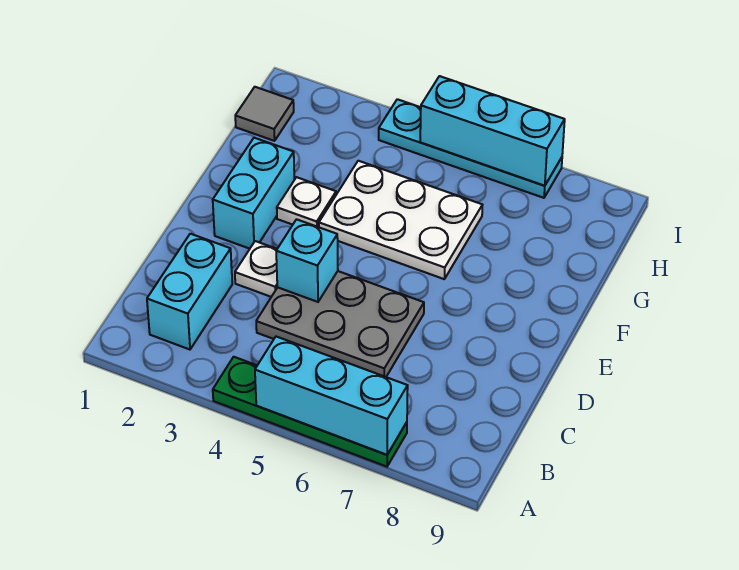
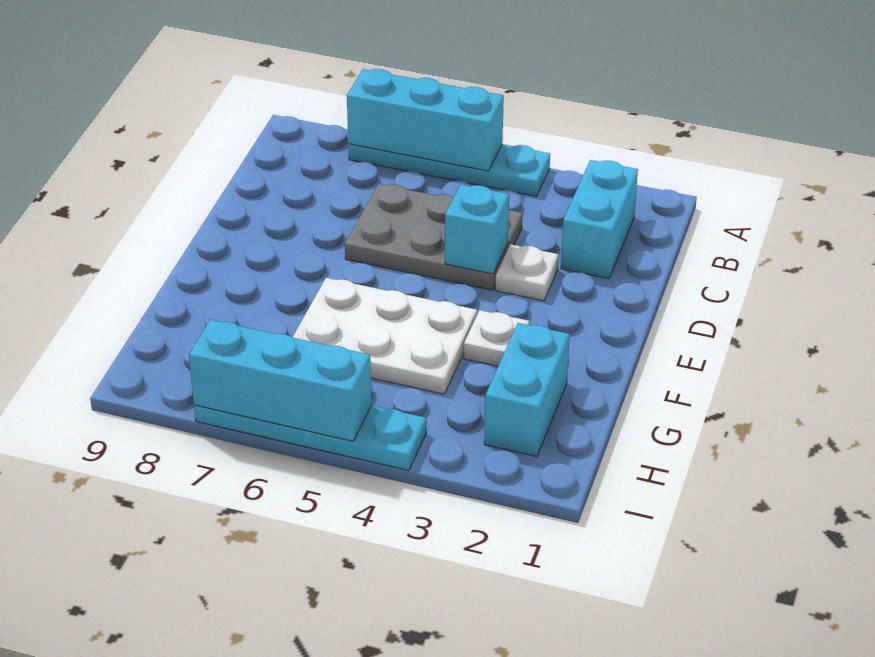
green 1x4 plate [213,357,407,467] -> cyan 1x4 plate [348,144,550,197]
cyan 1x2 brick [213,138,294,249] -> cyan 1x2 brick moved to [484,323,570,457]
grey 1x1 tile [235,87,294,141] -> none

